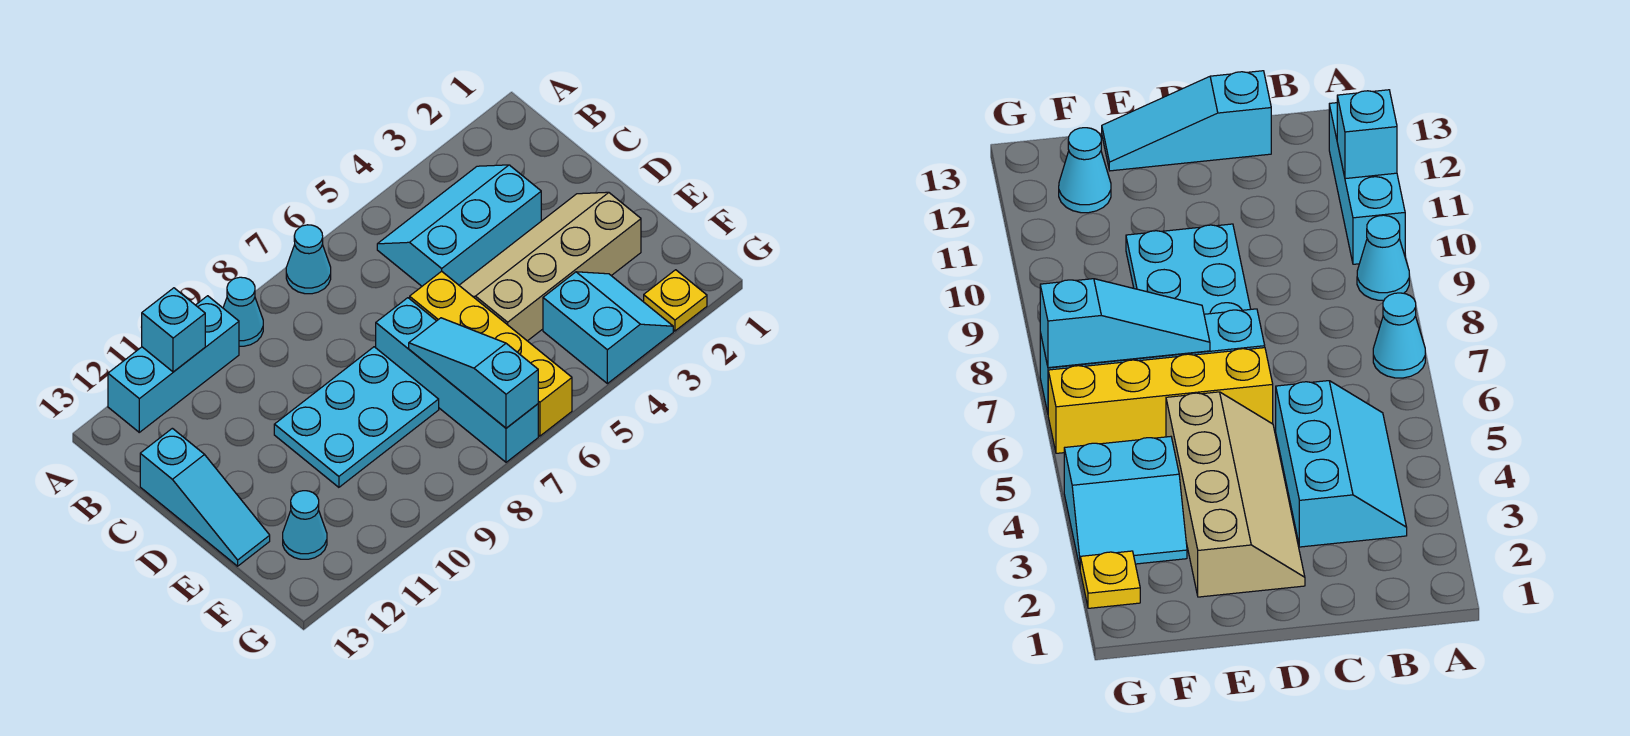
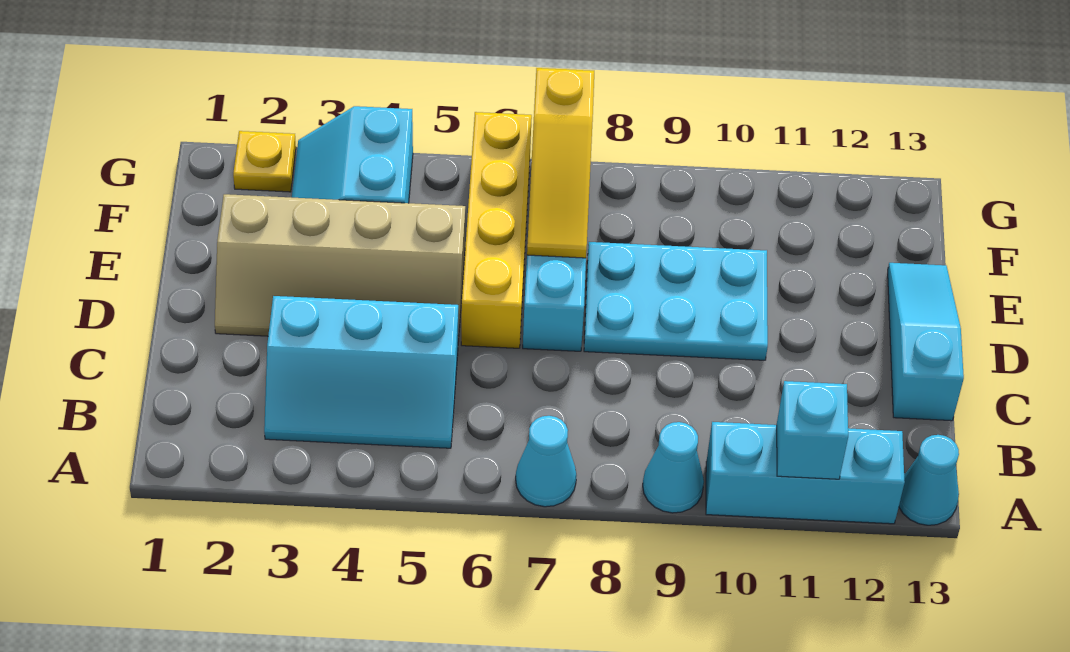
cyan 1x3 slope [409,318,538,428] -> yellow 1x3 slope [527,68,594,258]
cyan 1x1 cone [283,491,327,559] -> cyan 1x1 cone moved to [899,435,959,525]

